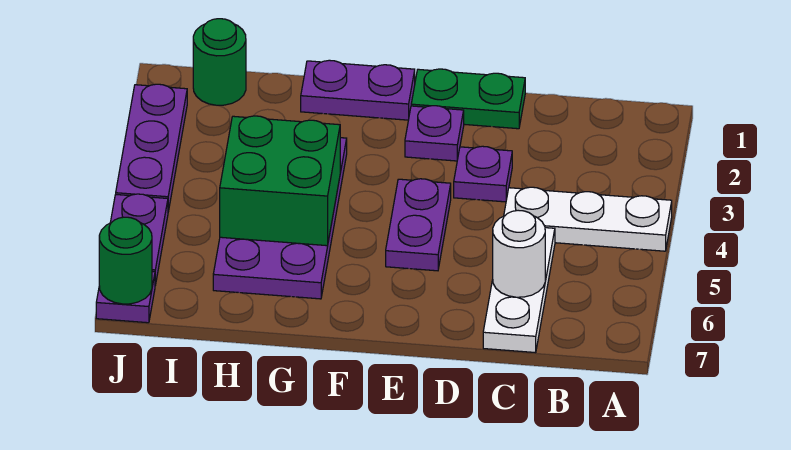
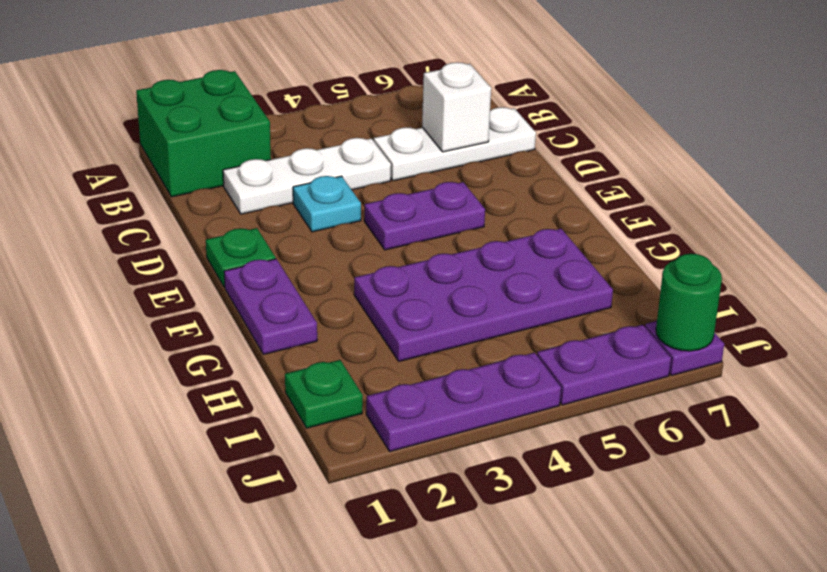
white 1x3 plate [504,187,672,251] -> white 1x3 plate turned to [223,138,391,214]
white 1x1 round brick [493,210,545,297] -> white 1x1 brick [422,62,491,152]
green 1x2 plate [411,69,525,129] -> green 1x1 plate [206,228,276,287]
purple 1x1 plate [454,146,512,202] -> cyan 1x1 plate [293,176,361,232]
purple 1x1 plate [405,106,464,161] -> none
green 2x2 brick [220,116,340,246] -> green 2x2 brick moved to [136,70,271,197]
green 1x1 round brick [193,19,246,105] -> green 1x1 plate [285,360,363,428]

